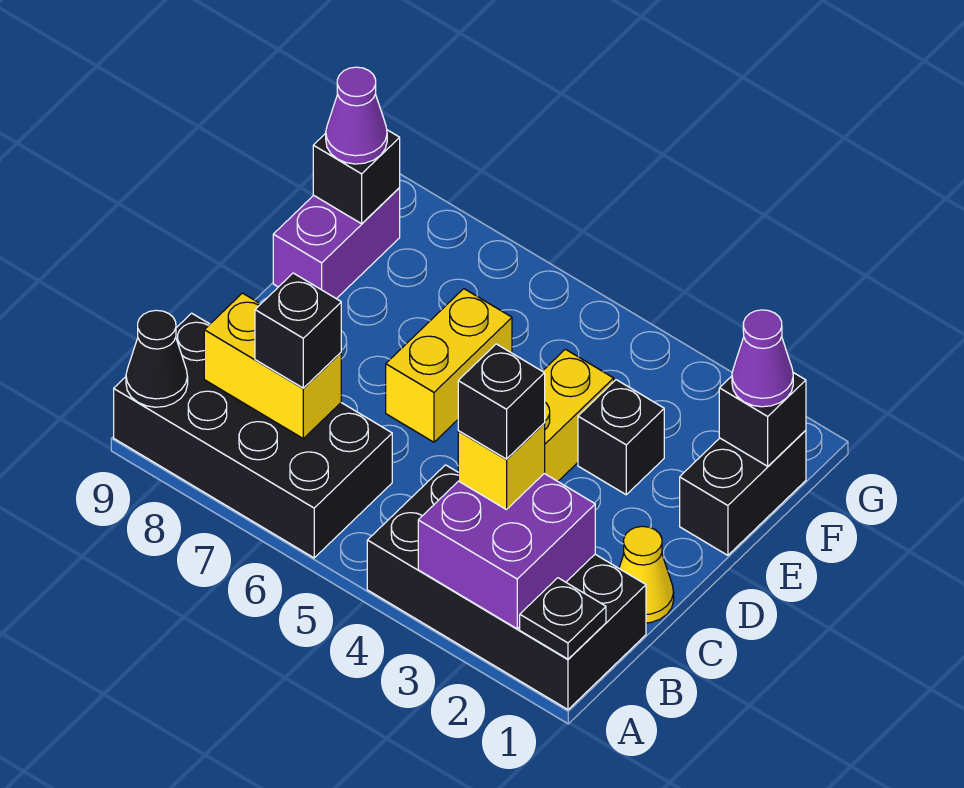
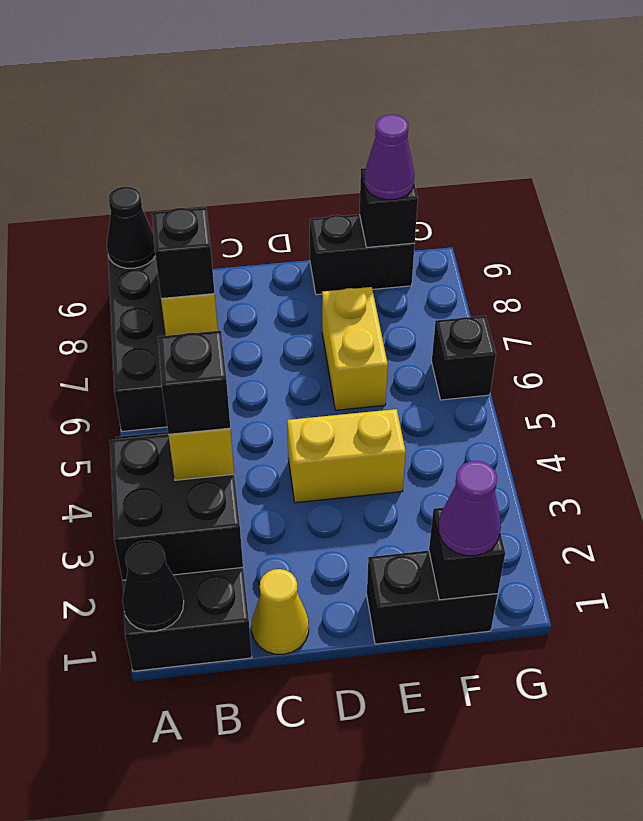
black 1x1 plate [520,578,606,659] -> black 1x1 cone [122,541,184,631]
purple 2x2 brick [418,474,595,629] -> black 2x2 brick [110,434,243,580]
yellow 1x2 brick [386,289,512,442] -> yellow 1x2 brick turned to [322,287,388,410]
black 1x1 brick [578,380,664,495] -> black 1x1 brick moved to [432,316,496,400]
purple 1x2 brick [273,188,400,299] -> black 1x2 brick [310,214,415,295]

